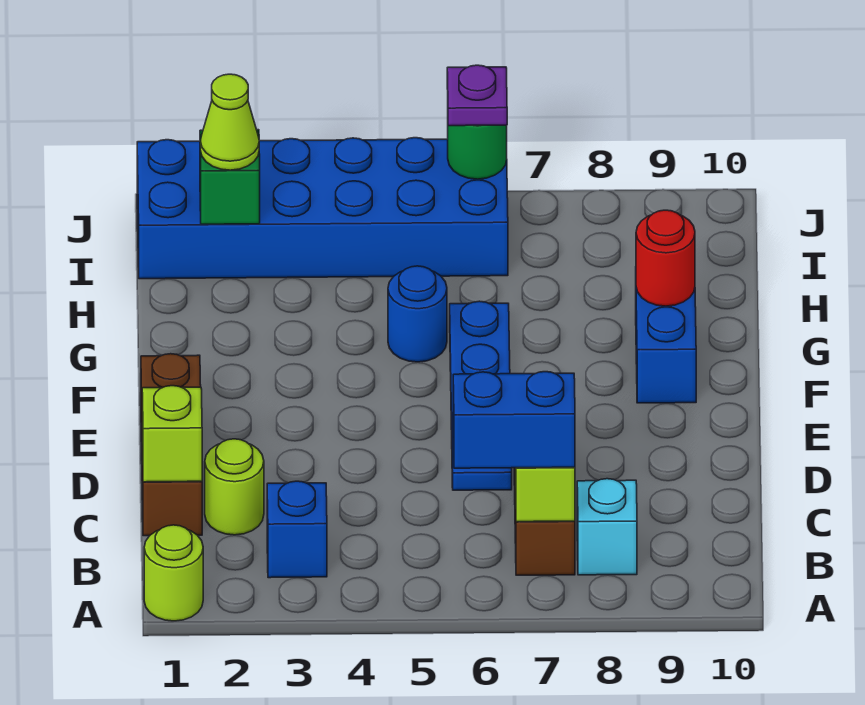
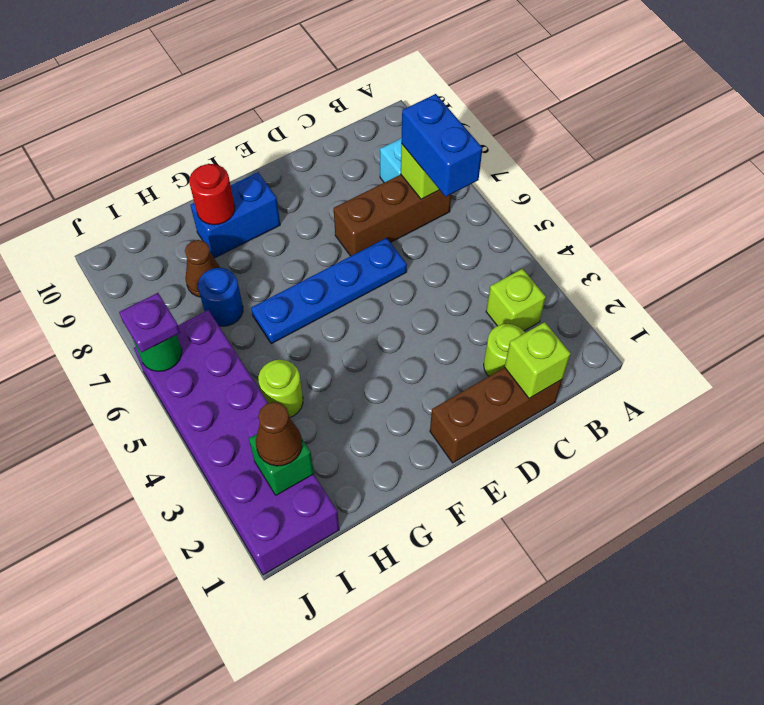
lime 1x1 round brick [144,525,203,621] -> lime 1x1 round brick moved to [258,360,303,418]
blue 1x1 brick [267,481,327,578] -> lime 1x1 brick [486,269,546,331]
blue 1x1 round brick [388,266,447,362] -> blue 1x1 round brick moved to [198,268,243,326]
none -> brown 1x1 cone [185,240,220,297]
blue 2x6 brick [137,138,508,279] -> purple 2x6 brick [134,310,339,575]
lime 1x1 cone [200,74,259,170] -> brown 1x1 cone [256,402,302,466]

